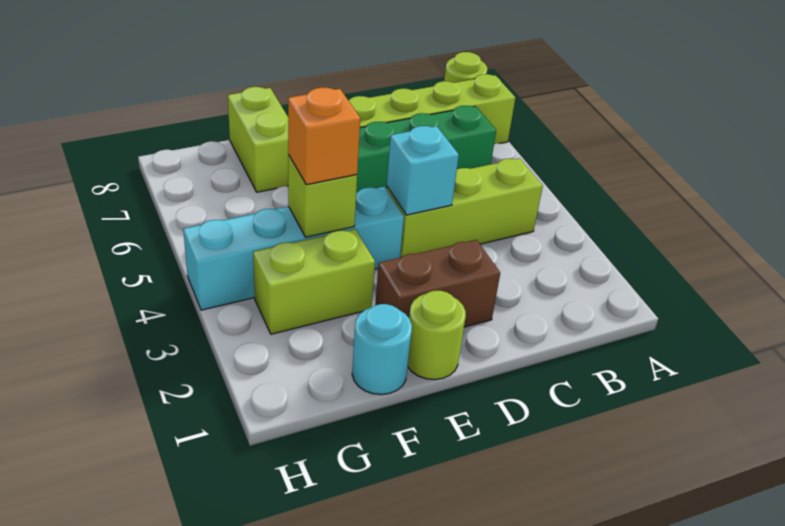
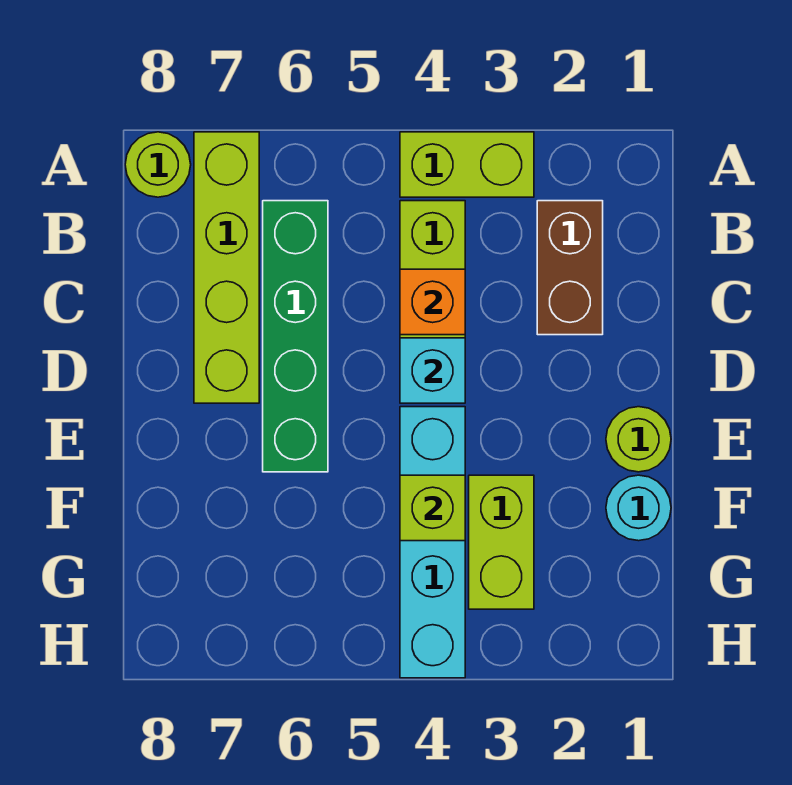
brown 1x2 brick [375,240,500,327] -> brown 1x2 brick moved to [537,201,603,335]
orange 1x1 brick [288,87,360,185] -> orange 1x1 brick moved to [400,269,465,335]
lime 1x2 brick [228,87,289,192] -> lime 1x2 brick moved to [400,132,534,197]

